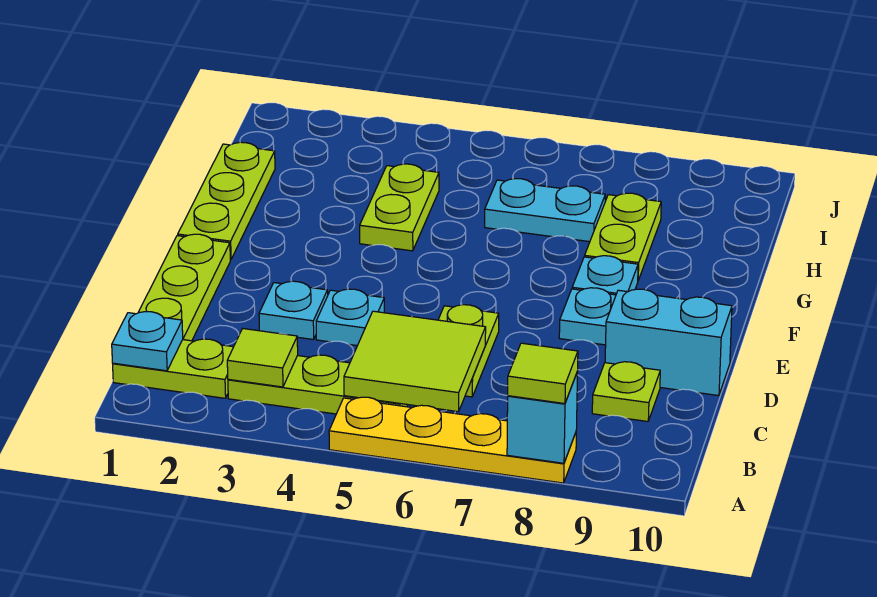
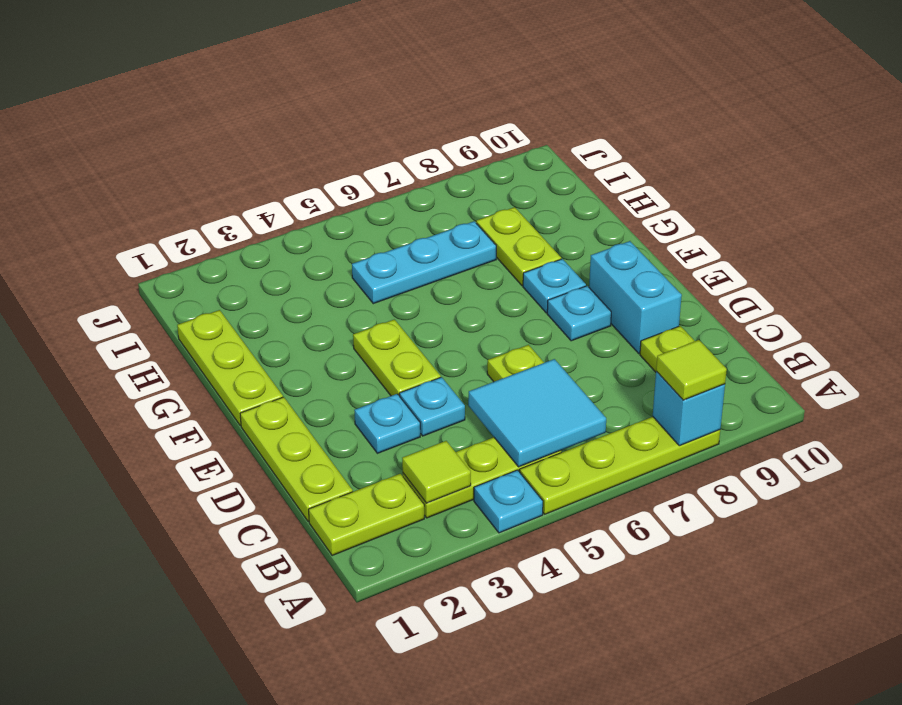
yellow 1x4 plate [329,397,576,483] -> lime 1x4 plate [520,416,720,514]
cyan 1x1 plate [112,311,183,371] -> cyan 1x1 plate moved to [474,470,543,533]
lime 2x2 tile [344,311,486,412] -> cyan 2x2 tile [468,359,606,467]
cyan 1x2 brick [605,289,732,396] -> cyan 1x2 brick turned to [589,241,682,353]
lime 1x2 plate [360,164,439,251] -> lime 1x2 plate moved to [353,319,441,396]
cyan 1x2 plate [485,179,605,242] -> cyan 1x3 plate [352,221,496,304]

